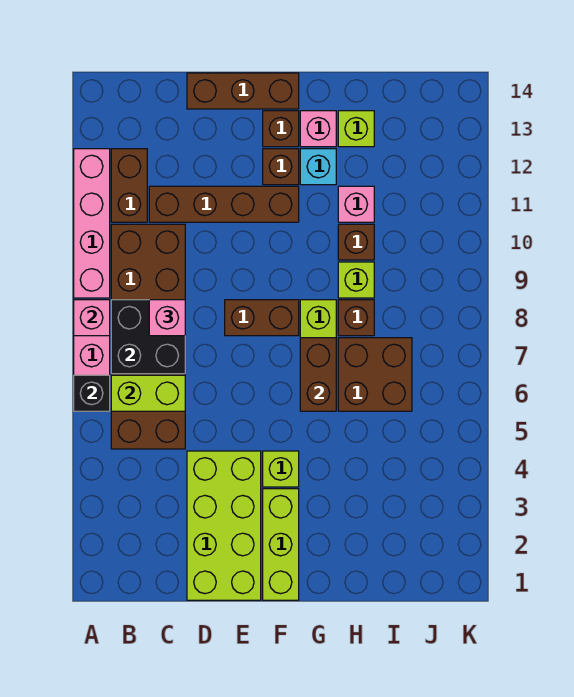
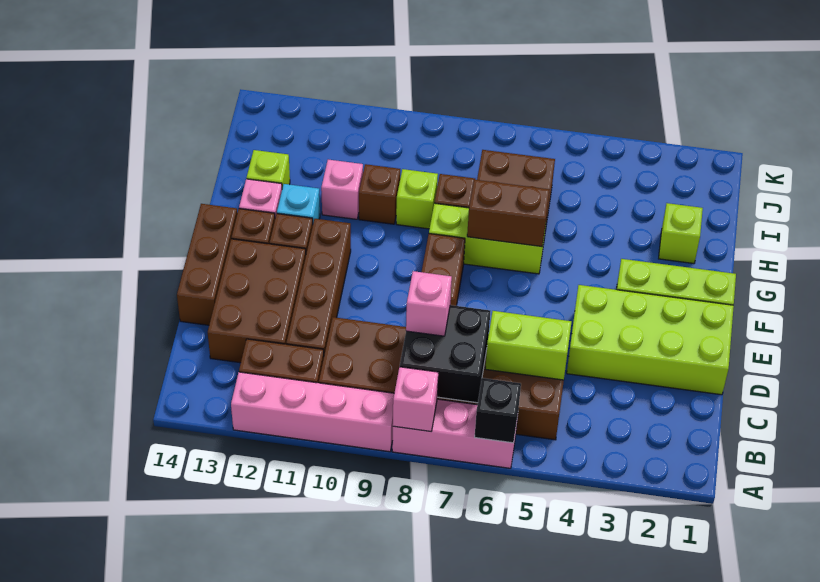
lime 1x2 brick [111,375,185,411] -> lime 1x2 brick turned to [485,311,571,380]
none -> brown 2x3 brick [208,239,306,363]
lime 1x1 brick [263,451,299,487] -> lime 1x1 brick moved to [659,203,703,264]

